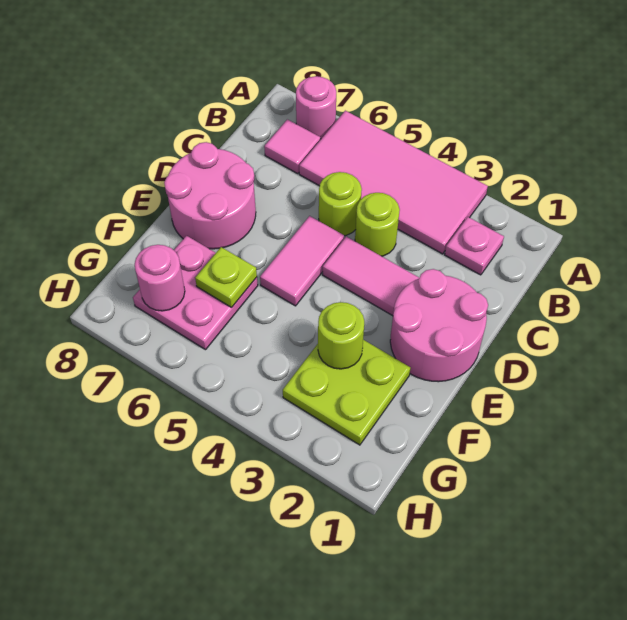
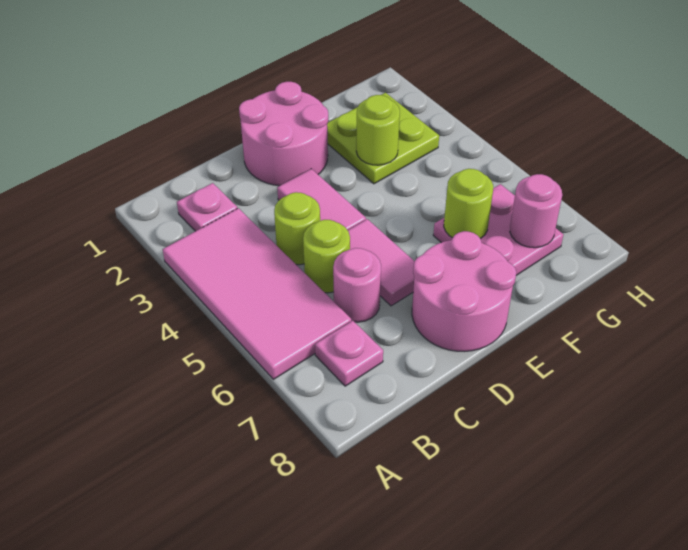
pink 1x1 round brick [296,76,336,139] -> pink 1x1 round brick moved to [333,248,381,322]
pink 1x1 tile [264,119,320,173] -> pink 1x1 plate [315,321,383,386]
pink 1x2 tile [260,216,344,306] -> pink 1x2 tile turned to [348,219,414,306]
lime 1x1 plate [195,247,257,307] -> lime 1x1 round brick [444,169,493,239]

